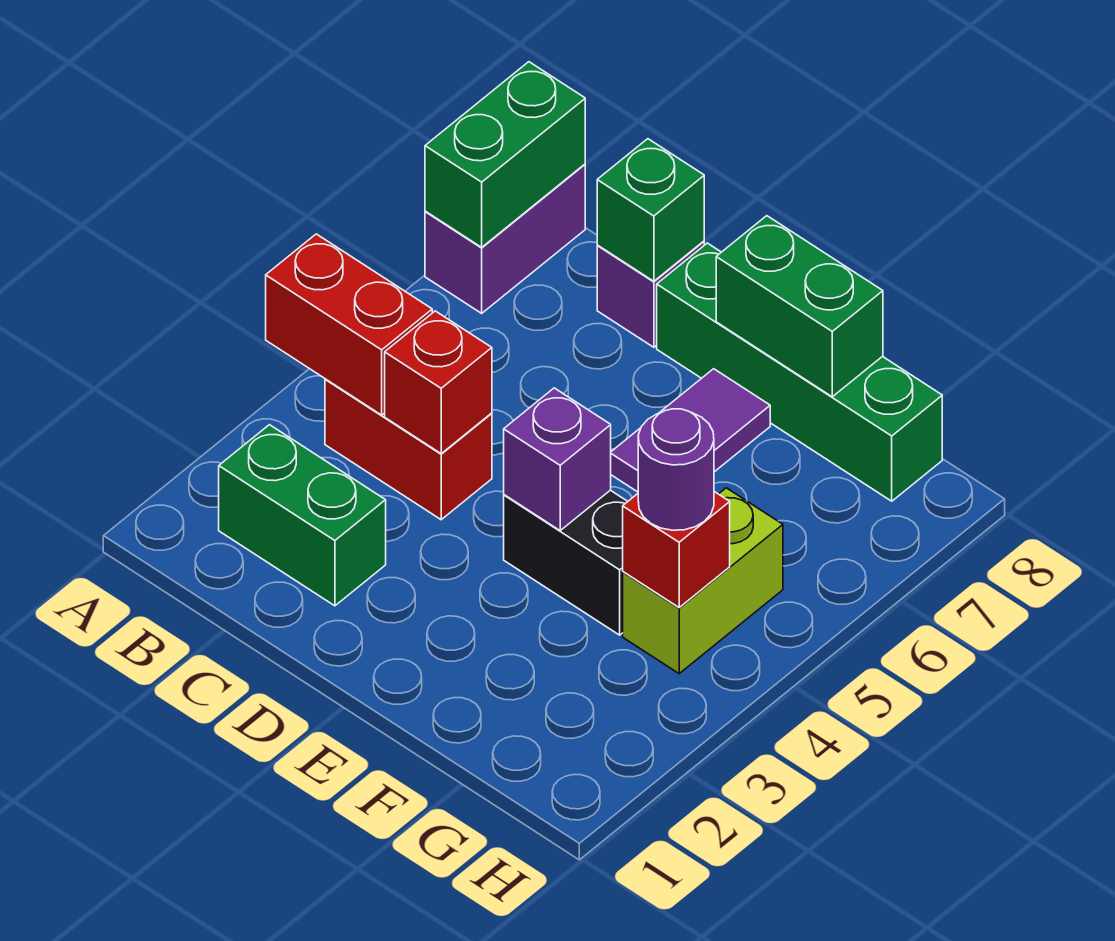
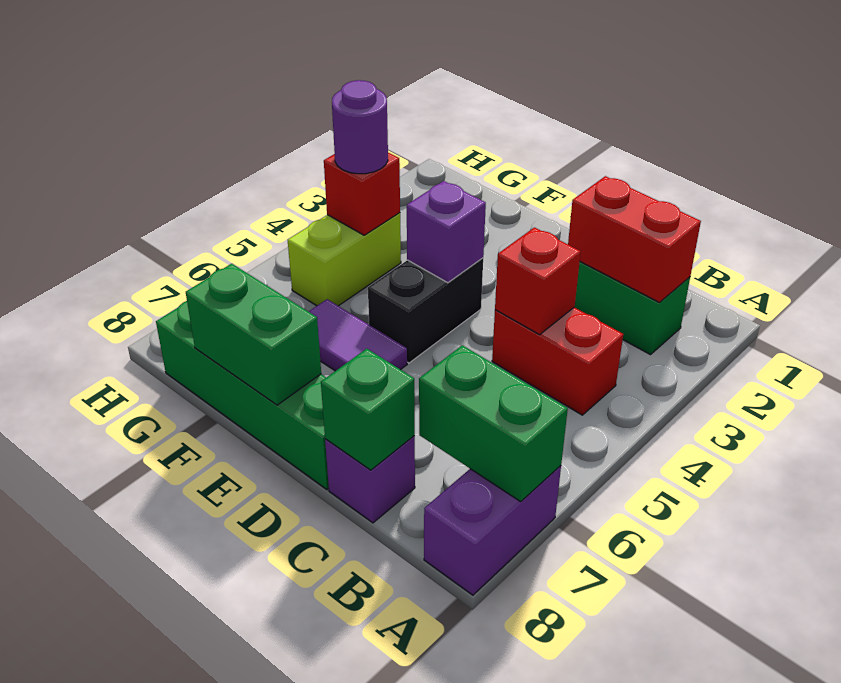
red 1x2 brick [266,234,432,415] -> red 1x2 brick moved to [568,176,701,303]
green 1x2 brick [425,62,585,247] -> green 1x2 brick turned to [419,345,568,502]
black 1x2 brick [504,490,628,635] -> black 1x2 brick turned to [368,258,483,363]
purple 1x2 tile [611,369,770,492] -> purple 1x2 tile turned to [309,299,407,371]

